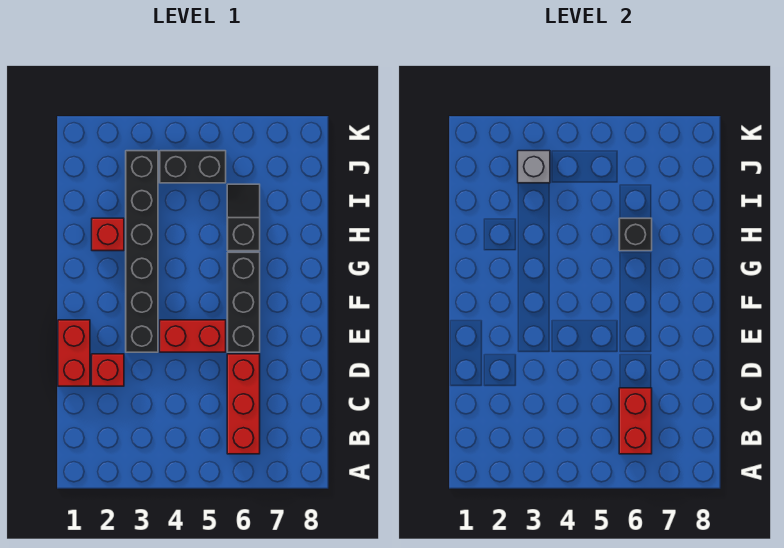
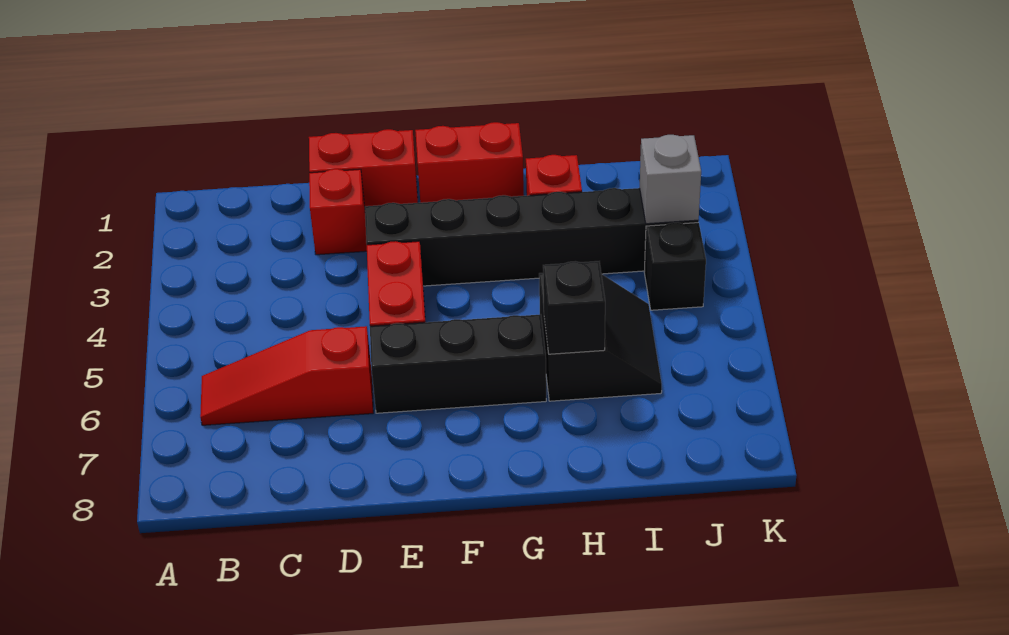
red 1x3 brick [227,354,260,454] -> red 1x3 slope [200,326,373,425]
red 1x2 brick [619,388,652,454] -> red 1x2 brick moved to [415,122,524,203]
black 1x2 slope [227,184,260,251] -> black 2x2 slope [539,273,662,401]
black 1x2 brick [160,151,226,183] -> black 1x1 brick [644,223,706,310]

